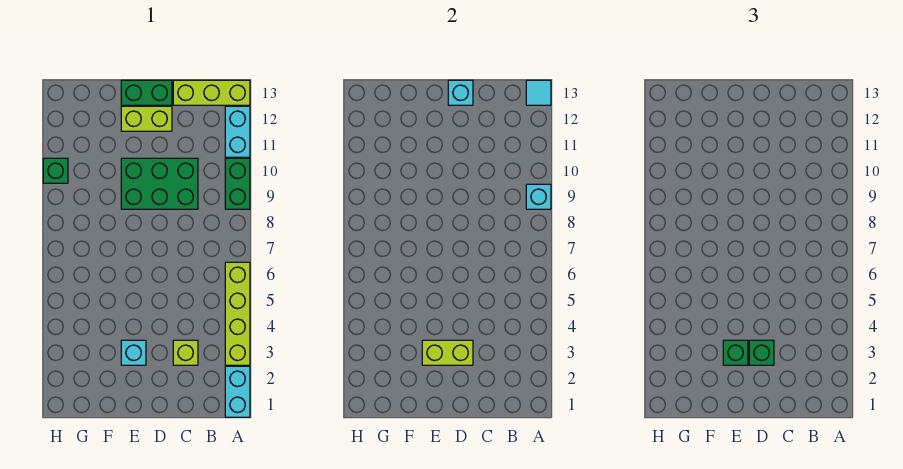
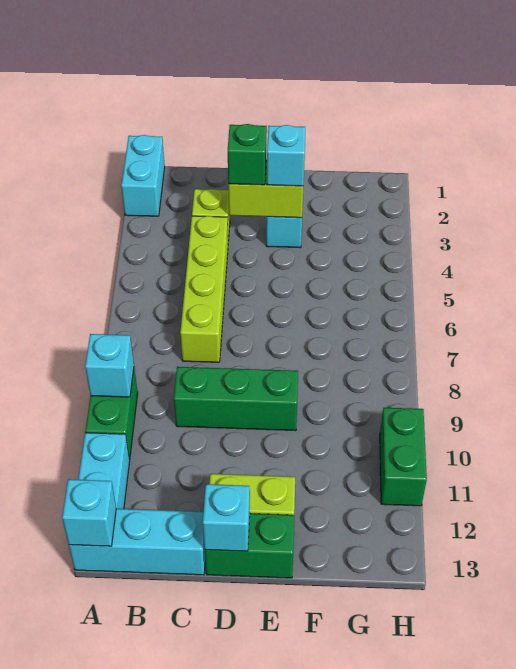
lime 1x4 brick [225,262,250,365] -> lime 1x4 brick moved to [180,216,228,362]
lime 1x3 brick [173,80,250,105] -> cyan 1x3 brick [69,509,205,575]
cyan 1x1 tile [526,80,551,105] -> cyan 1x1 brick [62,479,116,546]
green 2x3 brick [121,158,198,209] -> green 1x3 brick [174,367,298,431]
green 1x1 brick [723,340,748,365] -> cyan 1x1 brick [267,125,305,186]
green 1x1 brick [43,158,68,183] -> green 1x2 brick [380,408,427,506]

